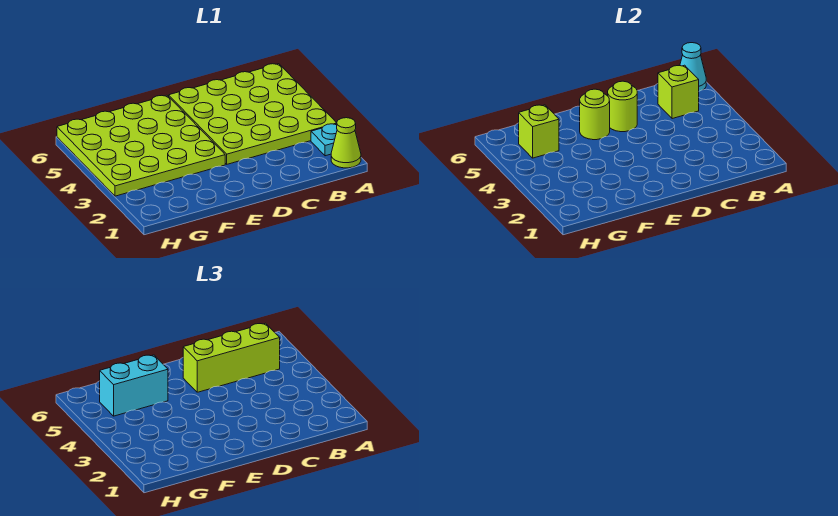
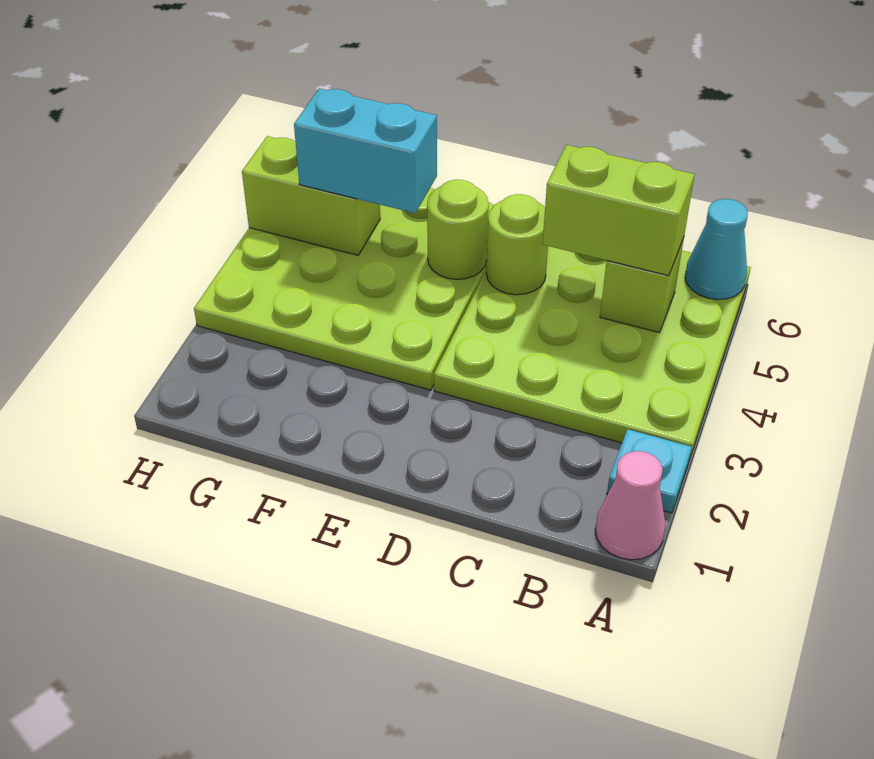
lime 1x1 cone [331,118,361,168] -> pink 1x1 cone [595,451,665,560]
lime 1x3 brick [183,323,280,392] -> lime 1x2 brick [543,145,695,276]
lime 1x1 brick [519,105,559,158] -> lime 1x2 brick [242,136,380,255]

